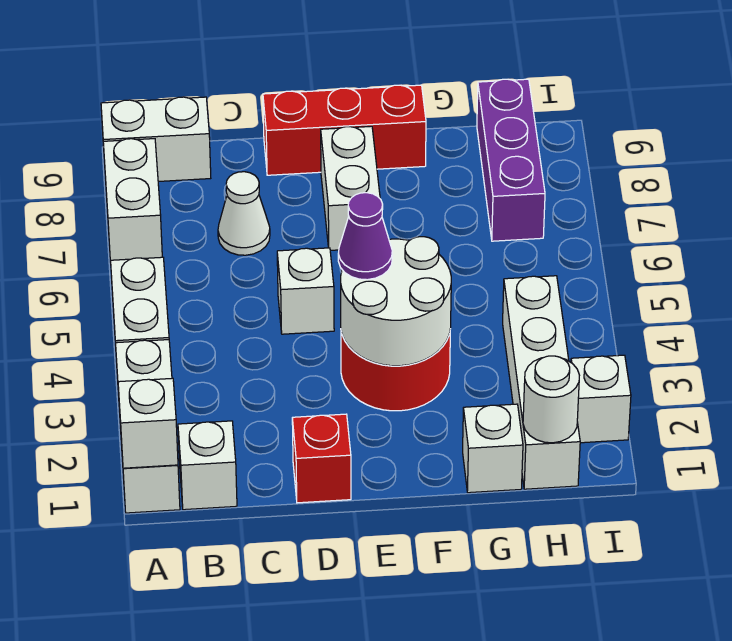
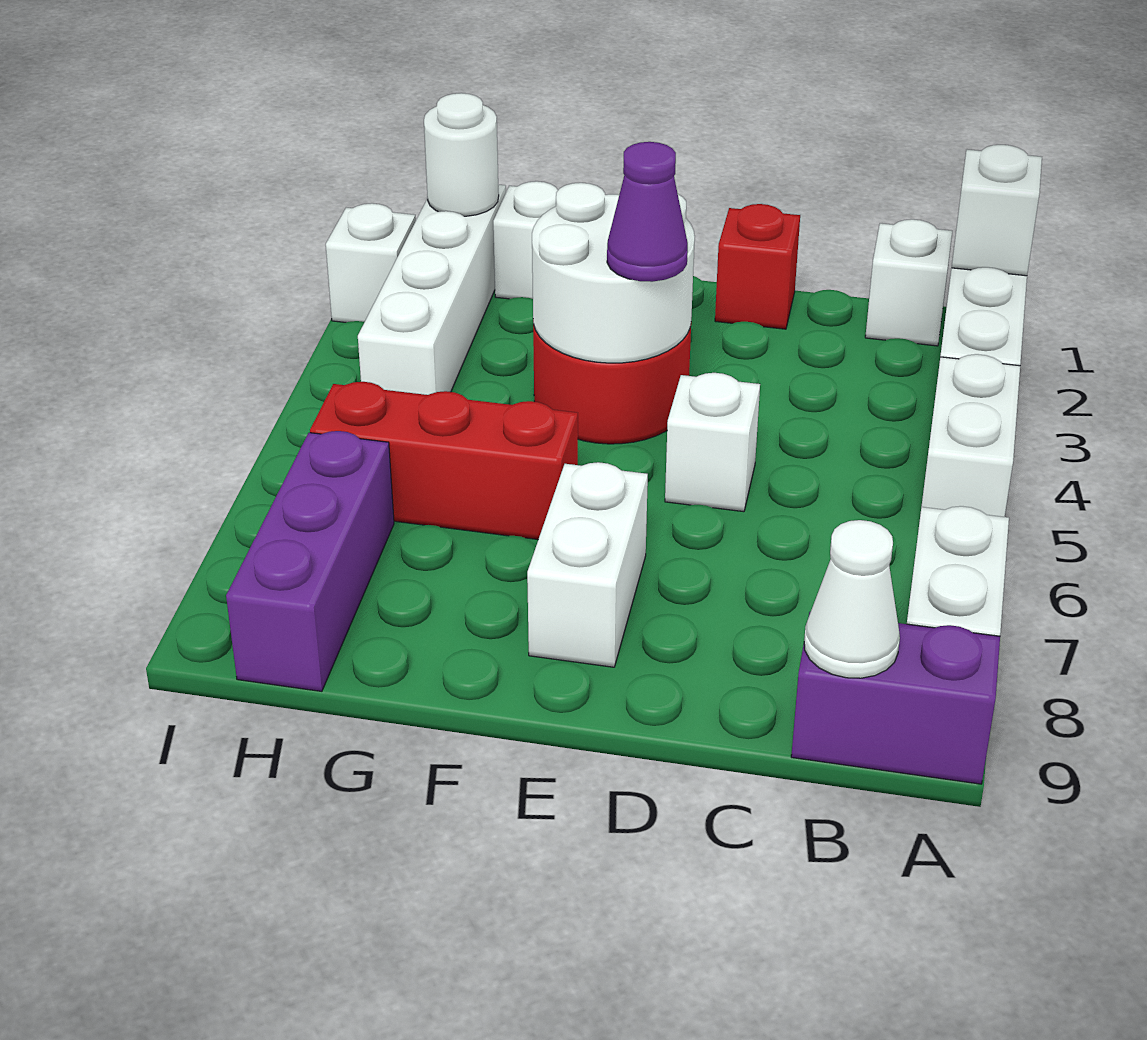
white 1x2 brick [101,97,211,181] -> purple 1x2 brick [791,612,1000,784]
white 1x1 cone [218,172,270,255] -> white 1x1 cone moved to [804,520,900,678]
red 1x3 brick [263,85,426,175] -> red 1x3 brick moved to [310,382,578,539]

